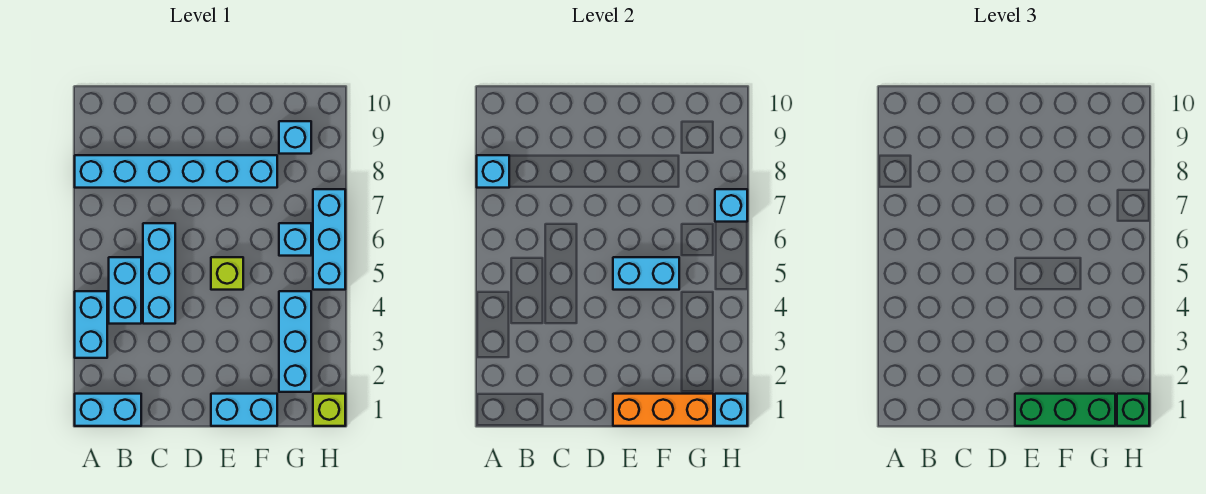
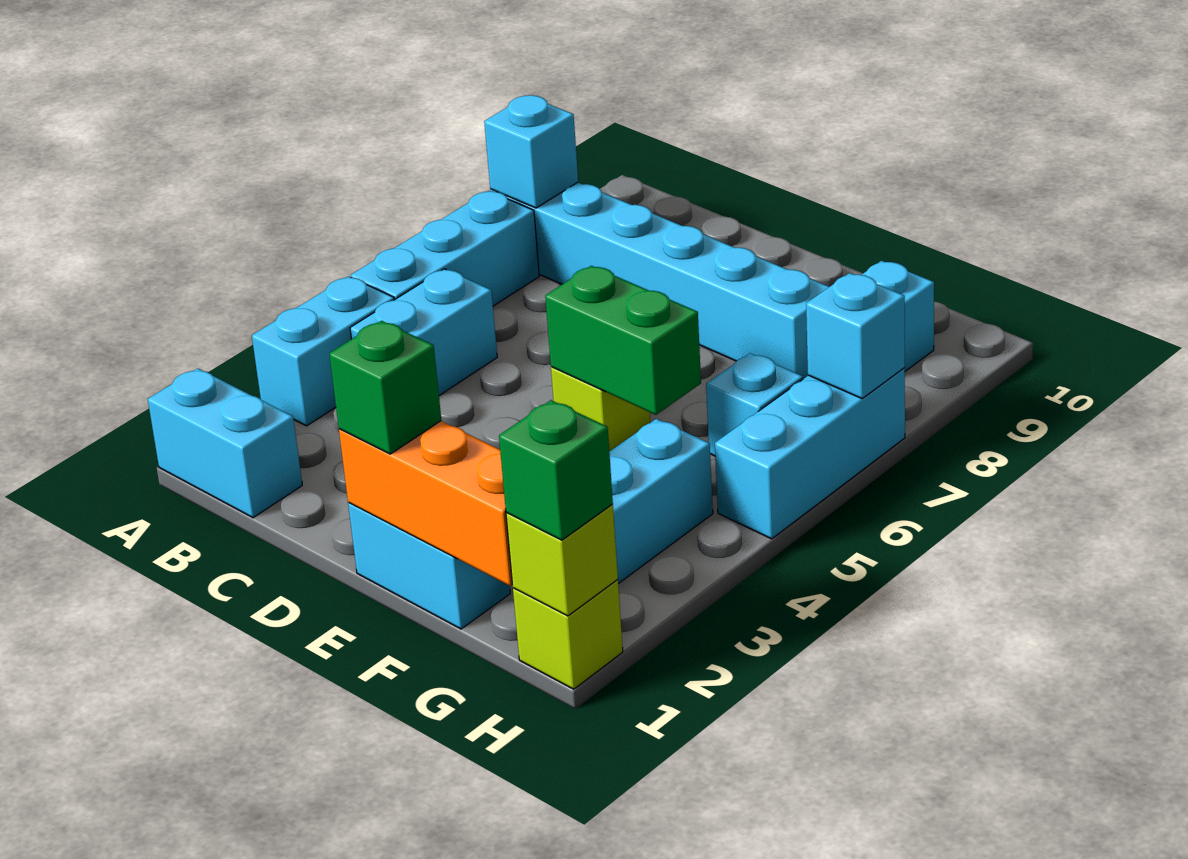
cyan 1x3 brick [143,223,175,324] -> cyan 1x3 brick moved to [351,191,539,306]
green 1x3 brick [1015,394,1115,426] -> green 1x1 brick [329,321,441,454]
cyan 1x2 brick [613,257,679,290] -> green 1x2 brick [545,266,701,415]
cyan 1x1 brick [715,394,747,426] -> lime 1x1 brick [506,504,618,616]

